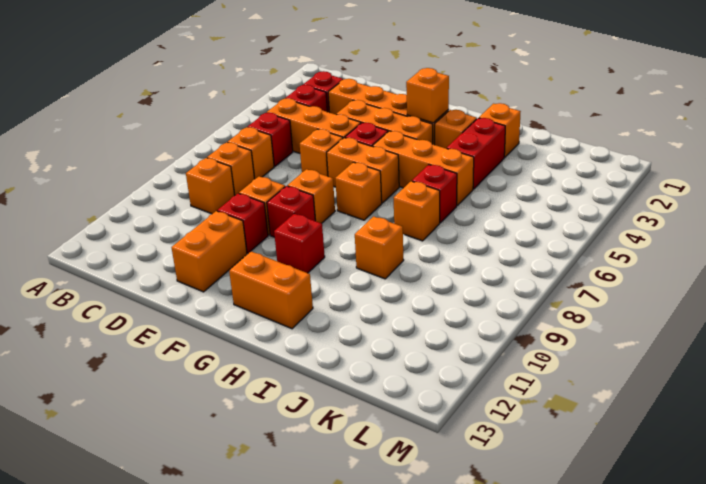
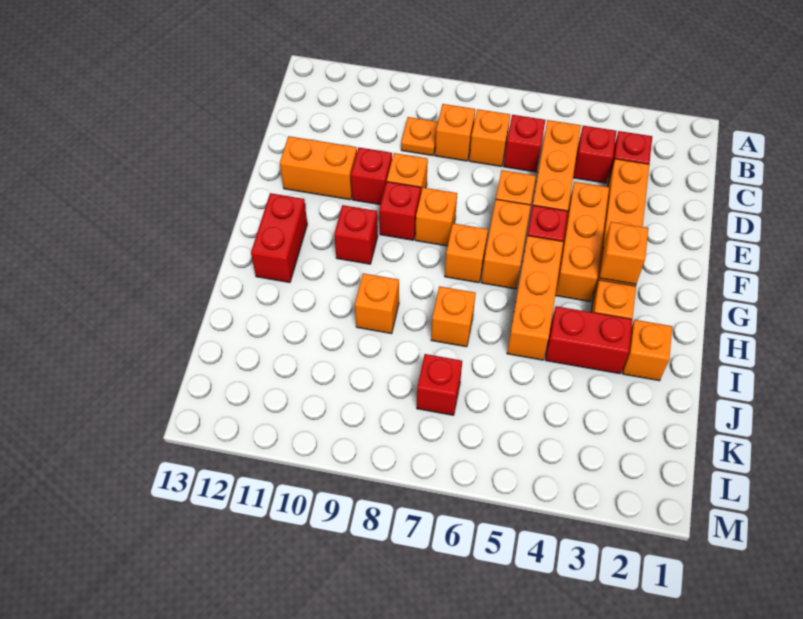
orange 1x1 brick [186,158,235,214] -> orange 1x1 plate [401,117,438,156]
orange 1x2 brick [229,251,313,329] -> red 1x2 brick [251,193,307,283]
red 1x1 brick [412,165,457,223] -> red 1x1 brick moved to [417,354,462,415]

